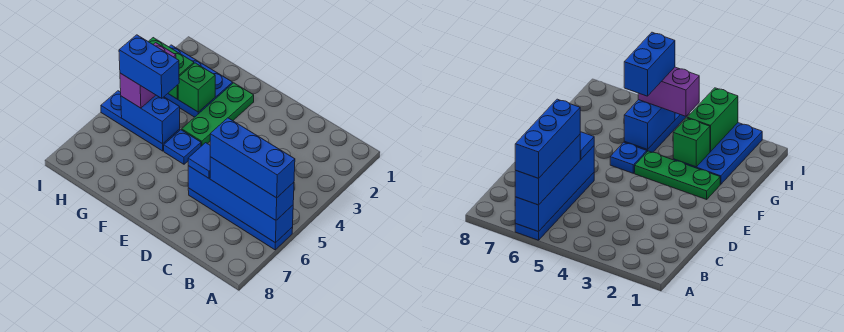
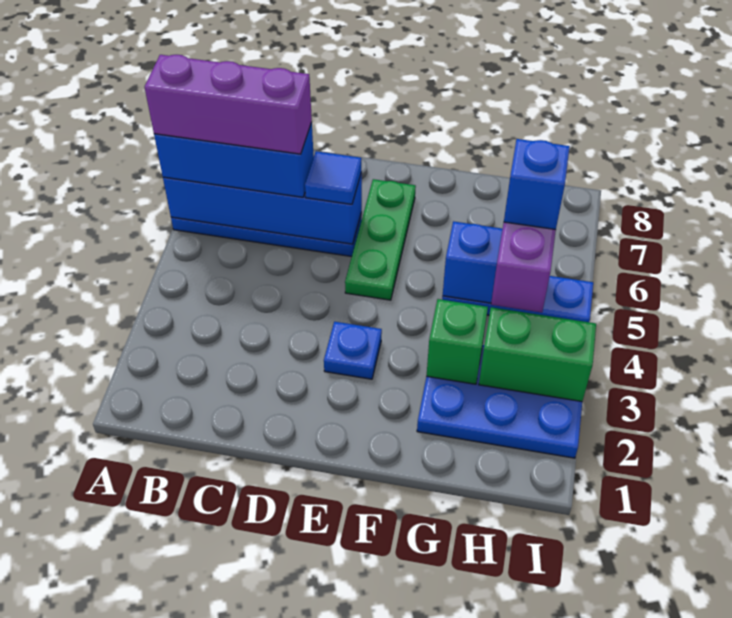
blue 1x3 brick [210,118,295,198] -> purple 1x3 brick [145,55,312,154]
green 1x3 plate [182,83,254,146] -> green 1x3 plate moved to [345,179,416,300]
blue 1x1 plate [164,130,201,164] -> blue 1x1 plate moved to [324,322,382,379]
blue 1x2 brick [119,35,179,98] -> blue 1x1 brick [504,139,570,230]

